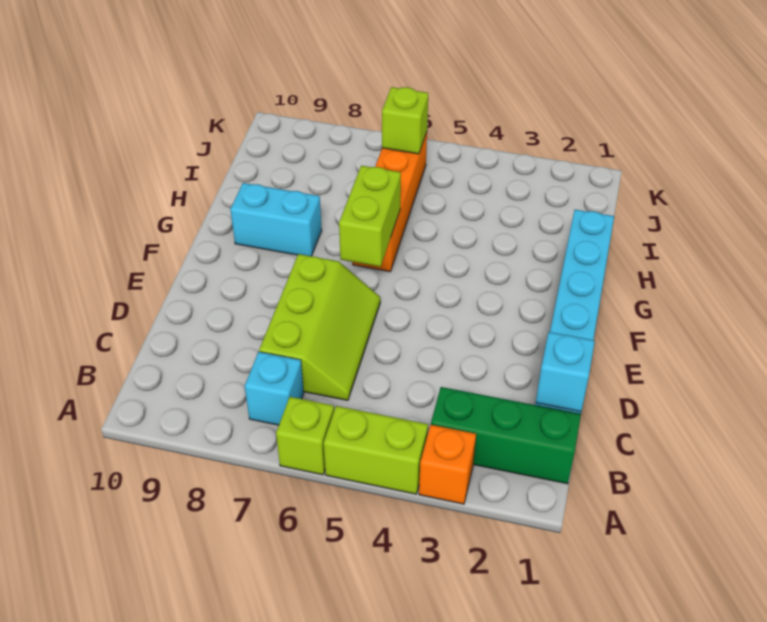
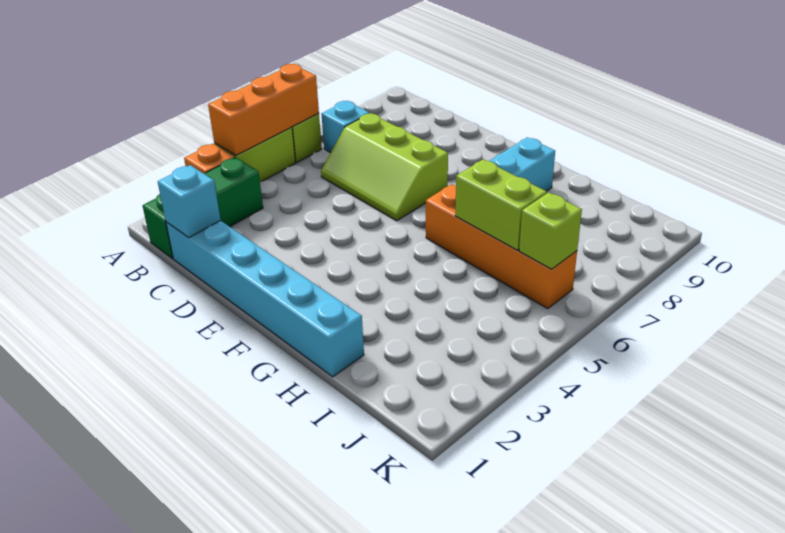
none -> orange 1x3 brick [208,64,319,155]
lime 1x2 brick [339,166,401,267] -> lime 1x2 brick moved to [455,159,547,250]

